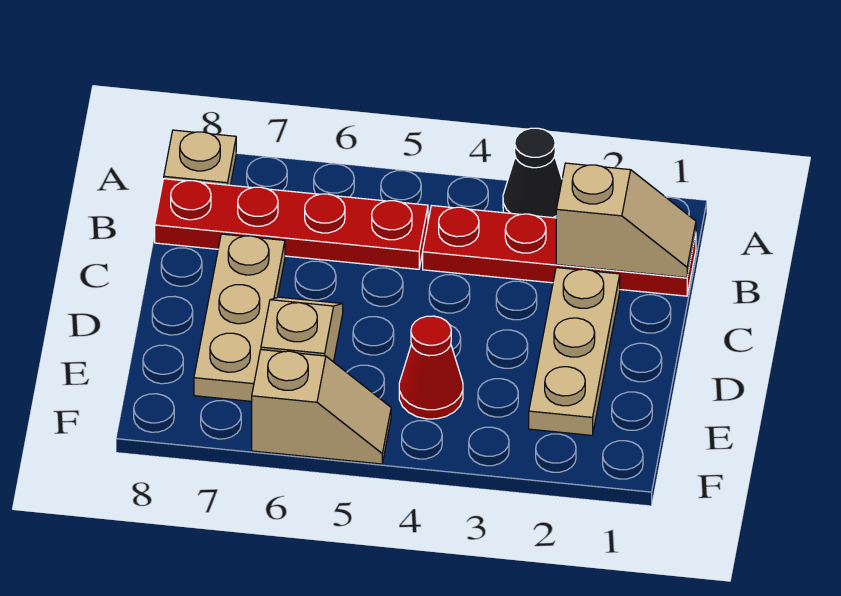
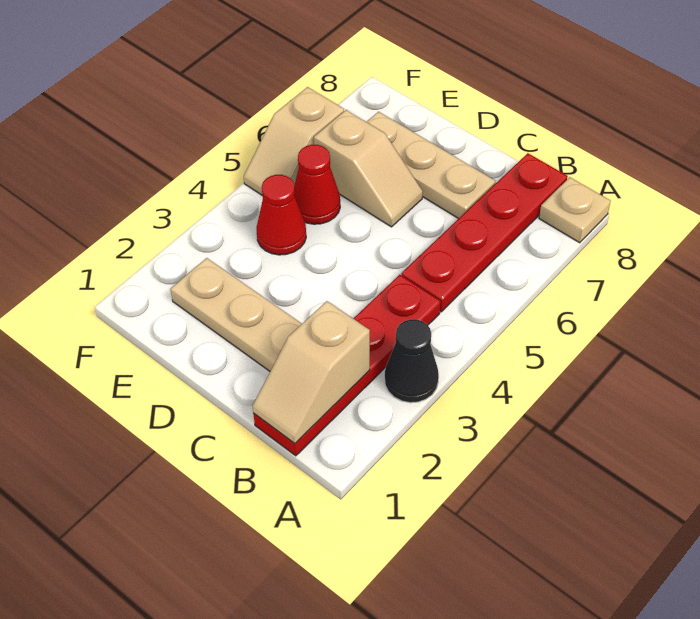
none -> red 1x1 cone [294,145,340,224]

